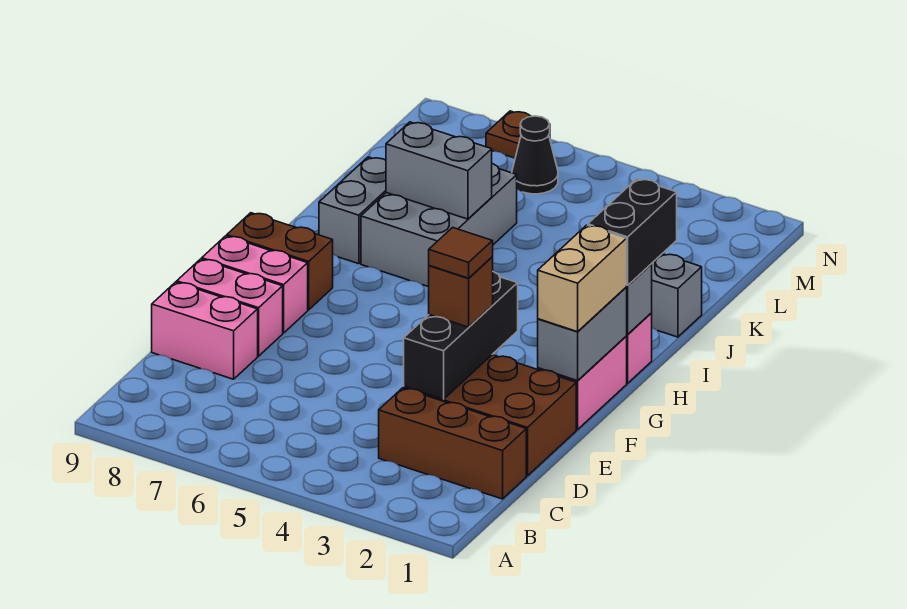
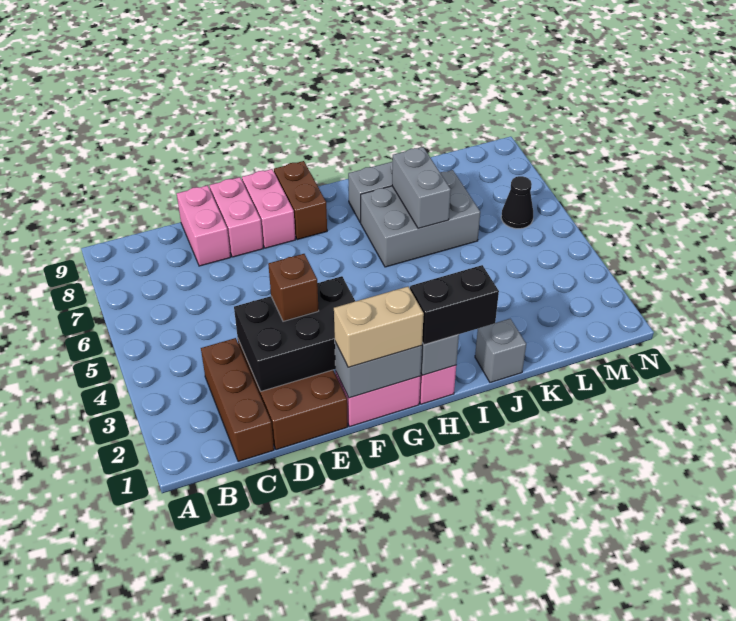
black 1x3 brick [404,272,518,399] -> black 2x3 brick [234,276,355,391]
brown 1x1 tile [429,227,493,278] -> none
brown 1x1 plate [486,111,550,158] -> none

